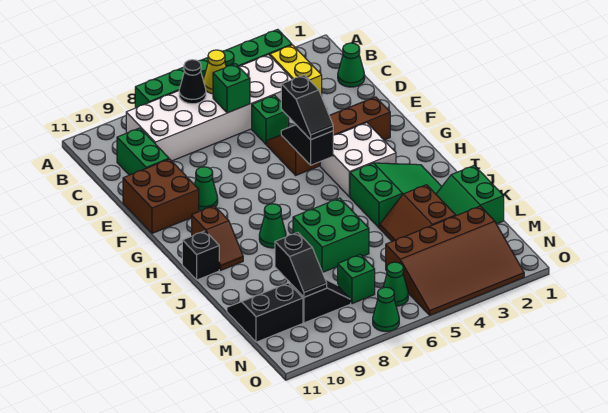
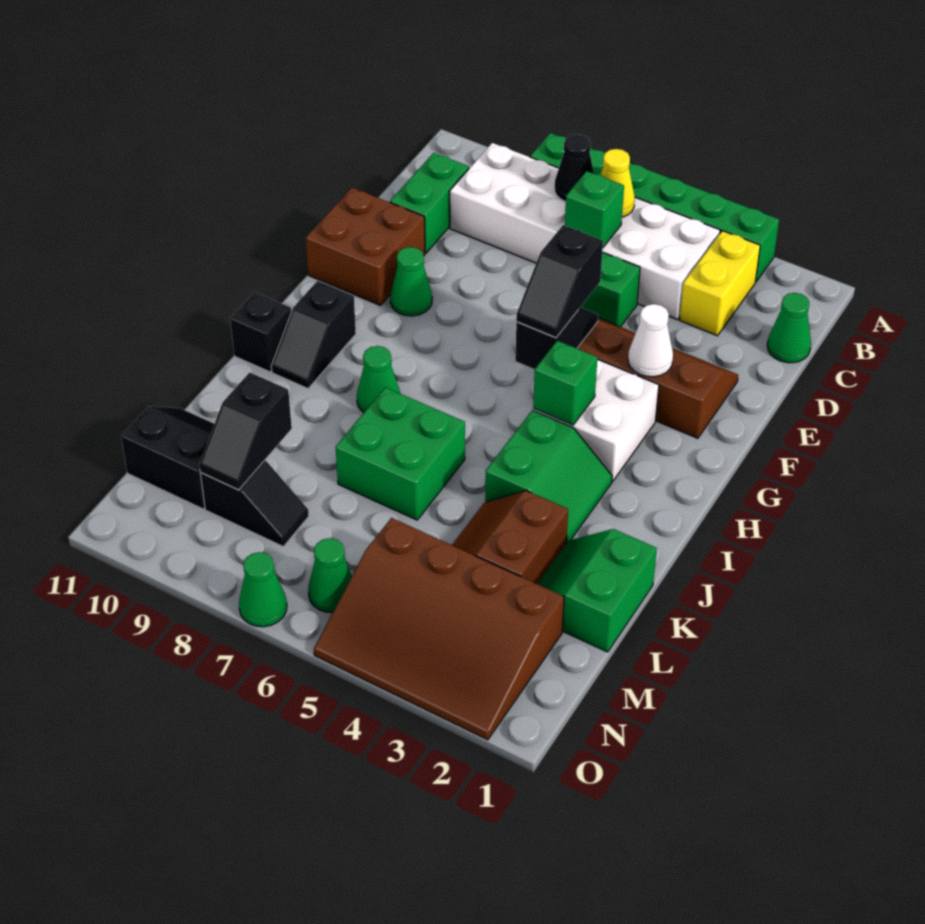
none -> white 1x1 cone [628,304,673,377]
brown 1x2 slope [192,206,243,270] -> black 1x2 slope [271,281,356,389]
green 2x3 slope [350,163,442,228] -> green 2x2 slope [485,410,612,543]
green 1x1 brick [338,254,375,304] -> green 1x1 brick moved to [533,341,597,425]

